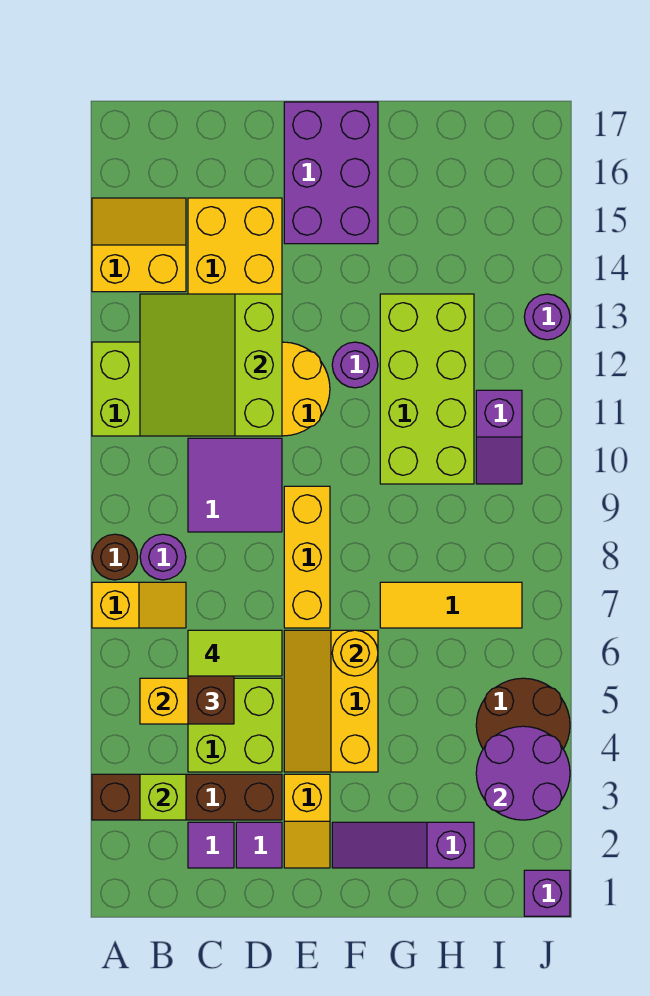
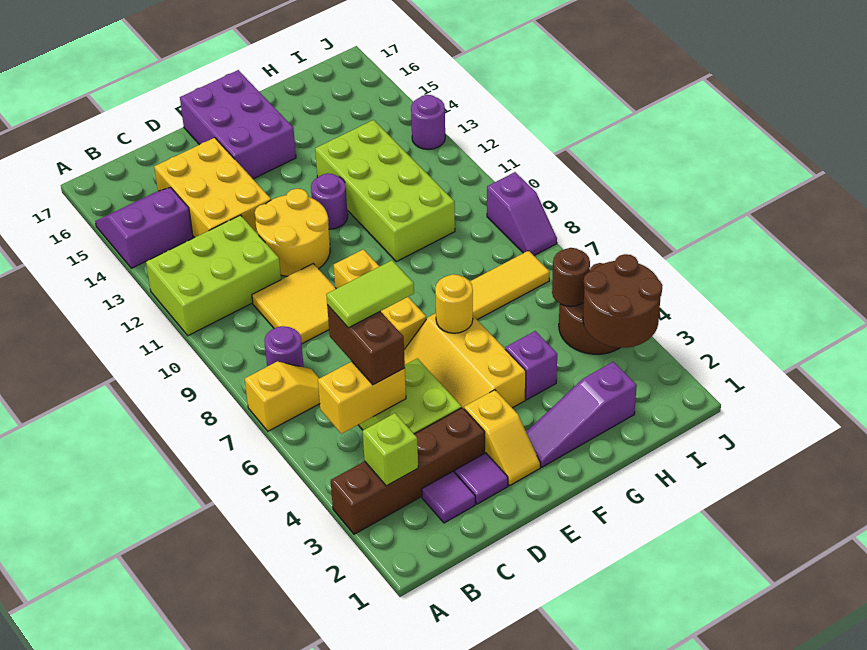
brown 1x1 round brick [92,534,138,580] -> brown 1x1 round brick moved to [552,248,590,306]
yellow 2x2 slope [92,198,186,292] -> purple 2x2 slope [95,187,193,268]
lime 3x3 slope [140,294,282,436] -> none
purple 2x2 tile [188,438,282,532] -> yellow 2x2 tile [252,264,336,344]
purple 2x2 round brick [476,726,570,820] -> brown 2x2 round brick [583,254,662,348]
purple 1x2 slope [476,390,522,484] -> purple 1x2 slope moved to [487,172,557,255]
purple 1x1 brick [524,870,570,916] -> purple 1x1 brick moved to [505,331,557,400]

